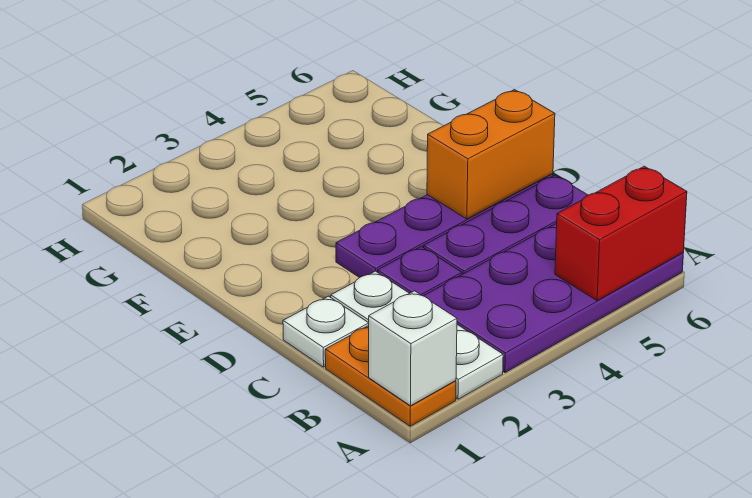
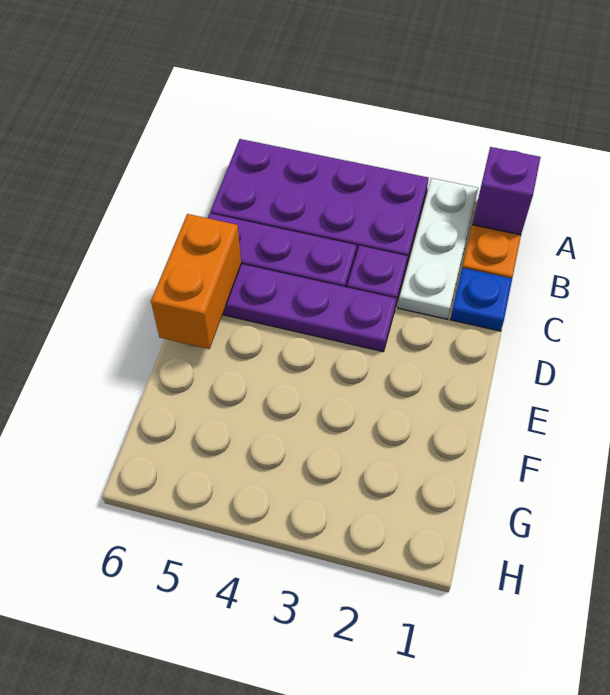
white 1x1 brick [369,291,457,406] -> purple 1x1 brick [472,147,540,235]
red 1x2 brick [555,166,687,301] -> none
white 1x1 plate [283,296,369,367] -> blue 1x1 plate [450,268,512,331]
orange 1x2 brick [427,90,555,219] -> orange 1x2 brick turned to [151,214,241,349]

